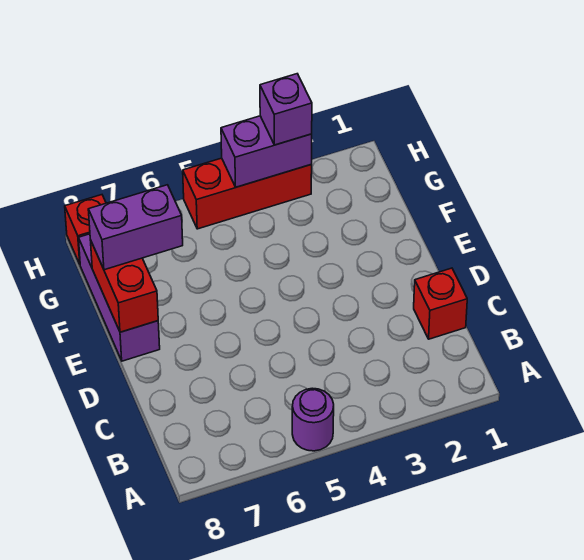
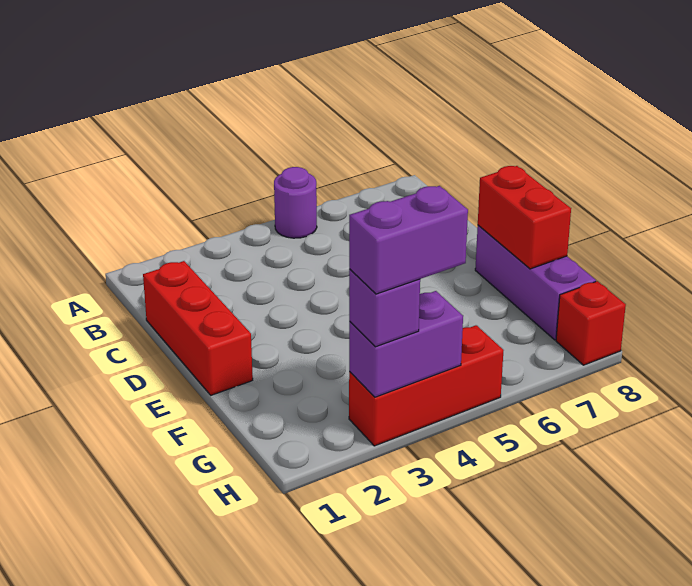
red 1x1 brick [414,268,467,339] -> red 1x3 brick [143,261,253,395]
purple 1x2 brick [88,185,183,270] -> purple 1x2 brick moved to [349,186,468,294]

